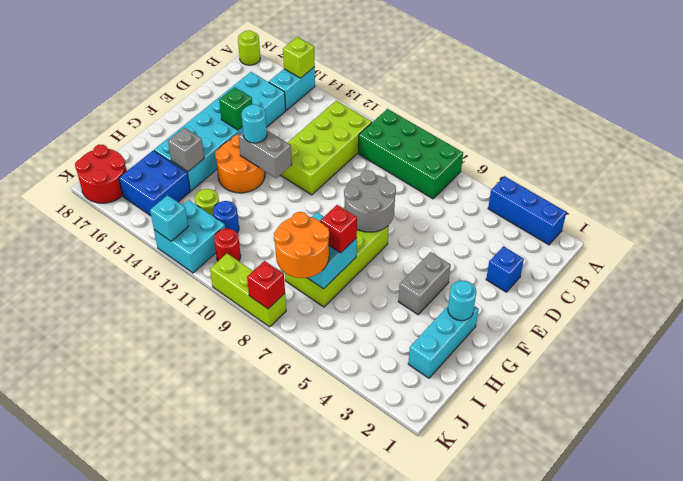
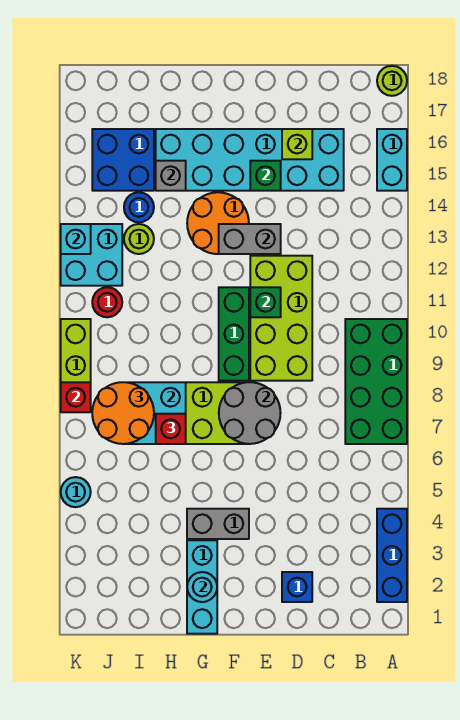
cyan 1x2 brick [269,67,315,110] -> cyan 1x2 brick turned to [377,129,407,191]
lime 1x1 brick [283,37,315,78] -> lime 1x1 brick moved to [282,129,312,159]
lime 2x4 brick [281,101,372,195] -> lime 2x4 brick turned to [250,256,312,381]
none -> green 1x1 brick [250,287,281,317]
none -> green 1x3 brick [219,287,249,381]
grey 1x2 brick [239,131,292,178] -> grey 1x2 brick turned to [219,224,281,254]
cyan 1x1 round brick [241,104,267,143] -> cyan 1x1 round brick moved to [61,477,91,507]
cyan 1x3 brick [408,306,479,378] -> cyan 1x3 brick turned to [187,540,217,634]
blue 1x1 round brick [213,201,239,233] -> blue 1x1 round brick moved to [124,192,154,222]
red 2x2 round brick [75,145,127,203] -> none

